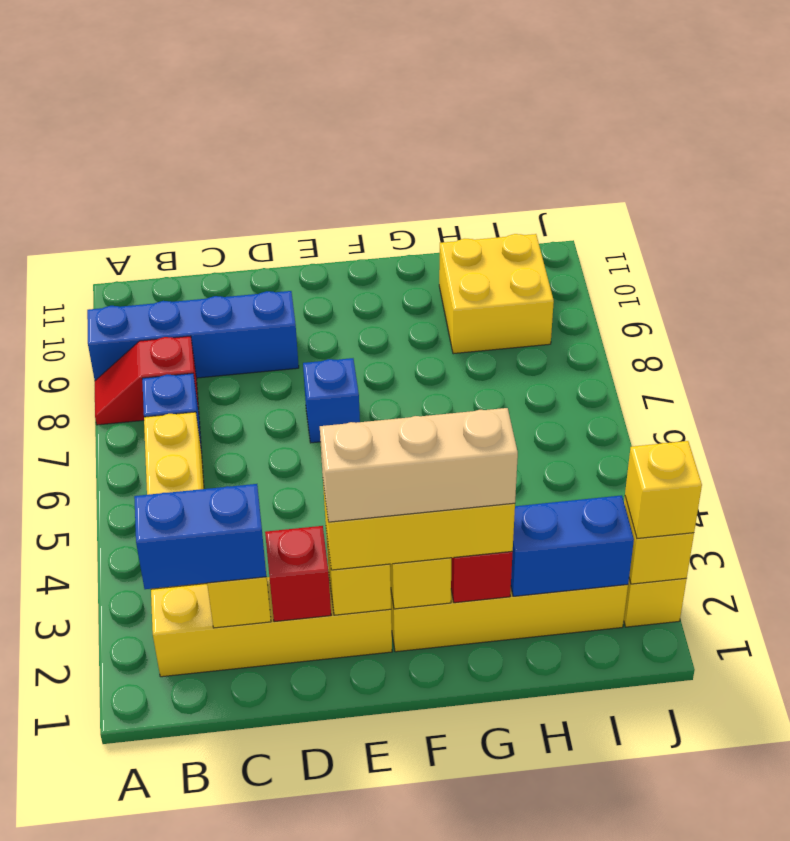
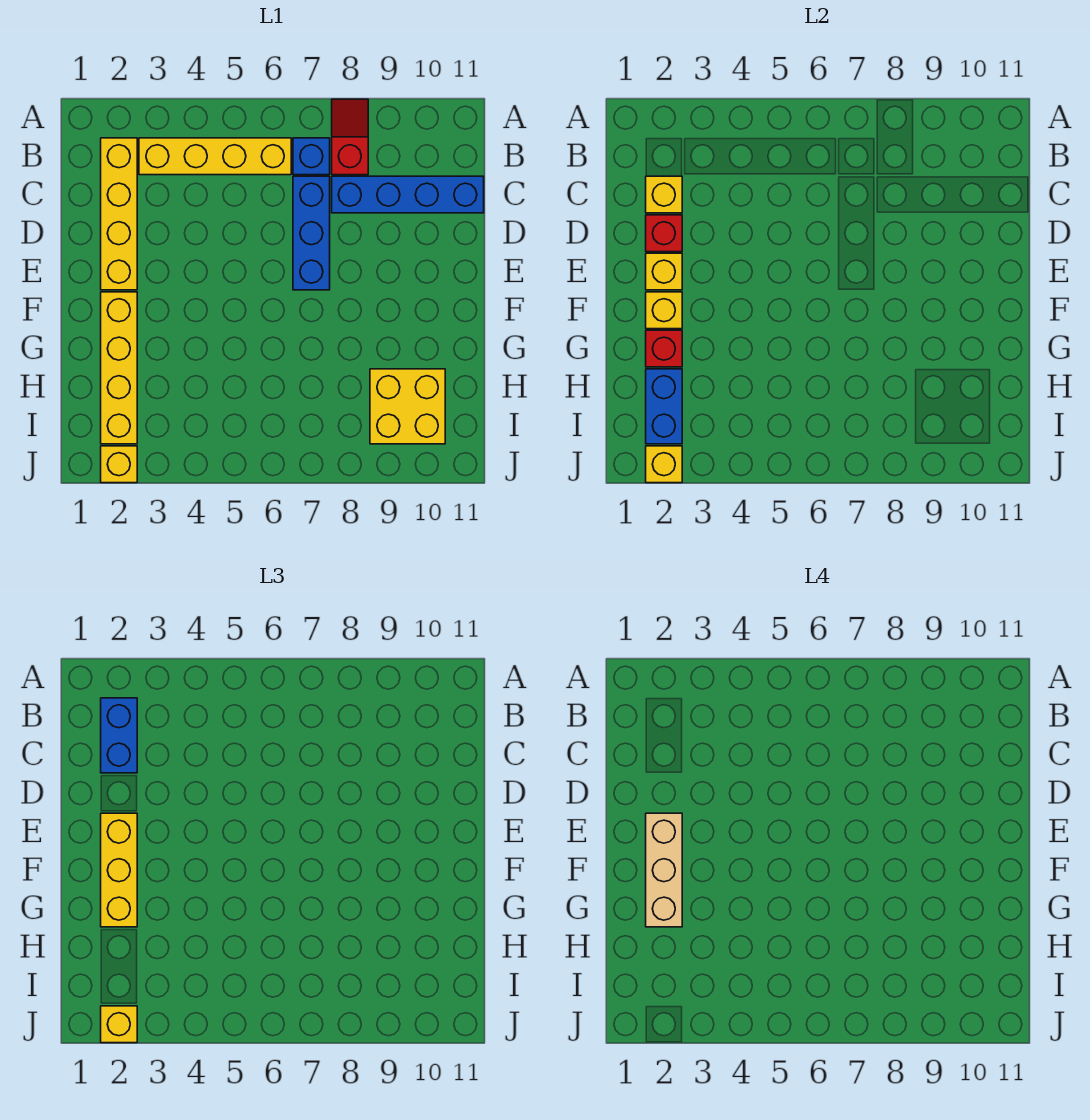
blue 1x4 brick [87,291,299,381] -> blue 1x4 brick turned to [332,176,484,213]
blue 1x1 brick [303,358,360,443] -> blue 1x3 brick [293,176,330,290]

